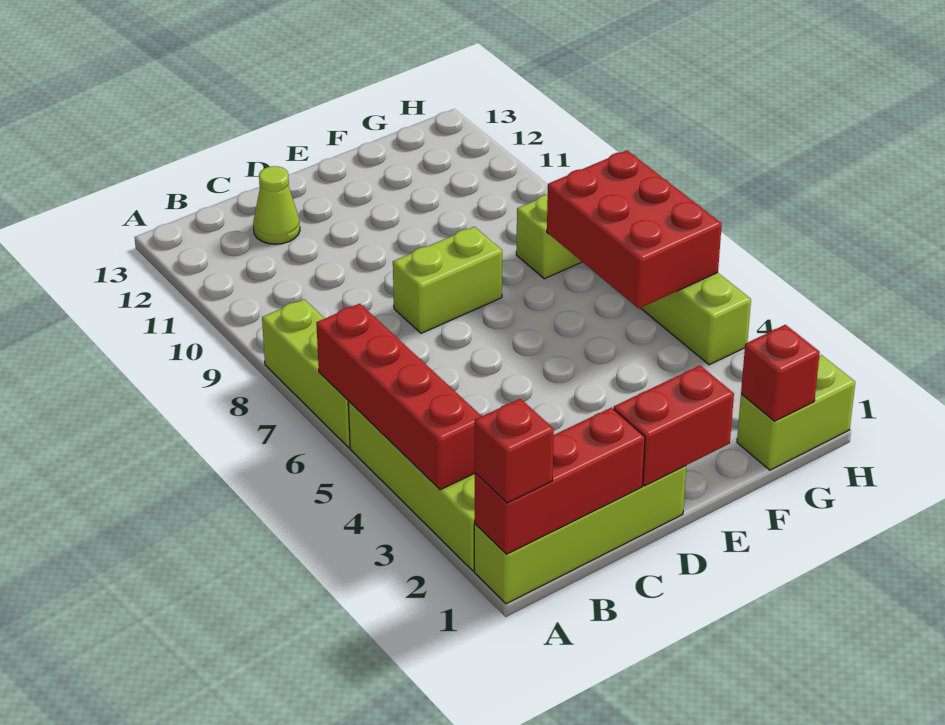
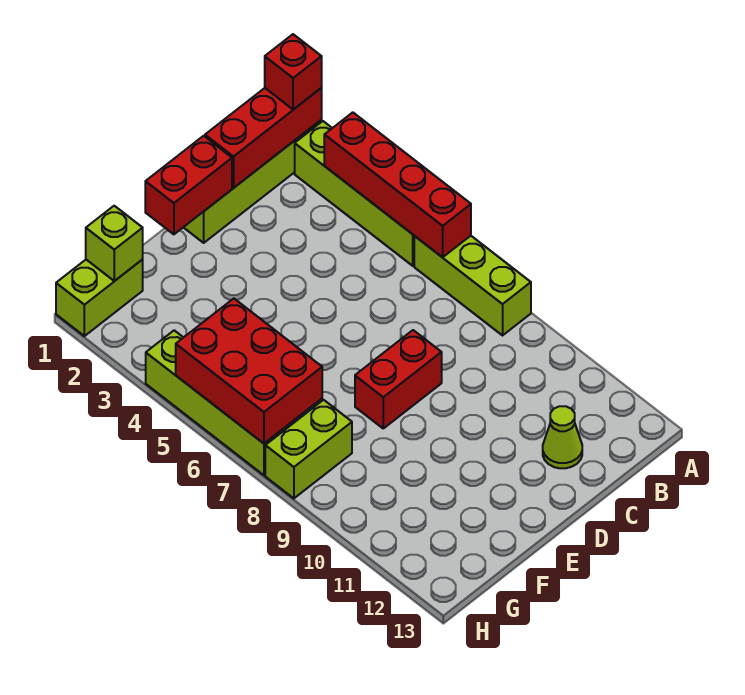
lime 1x2 brick [393,227,502,333] -> red 1x2 brick [355,330,442,428]
red 1x1 brick [741,325,820,421] -> lime 1x1 brick [86,206,143,281]

